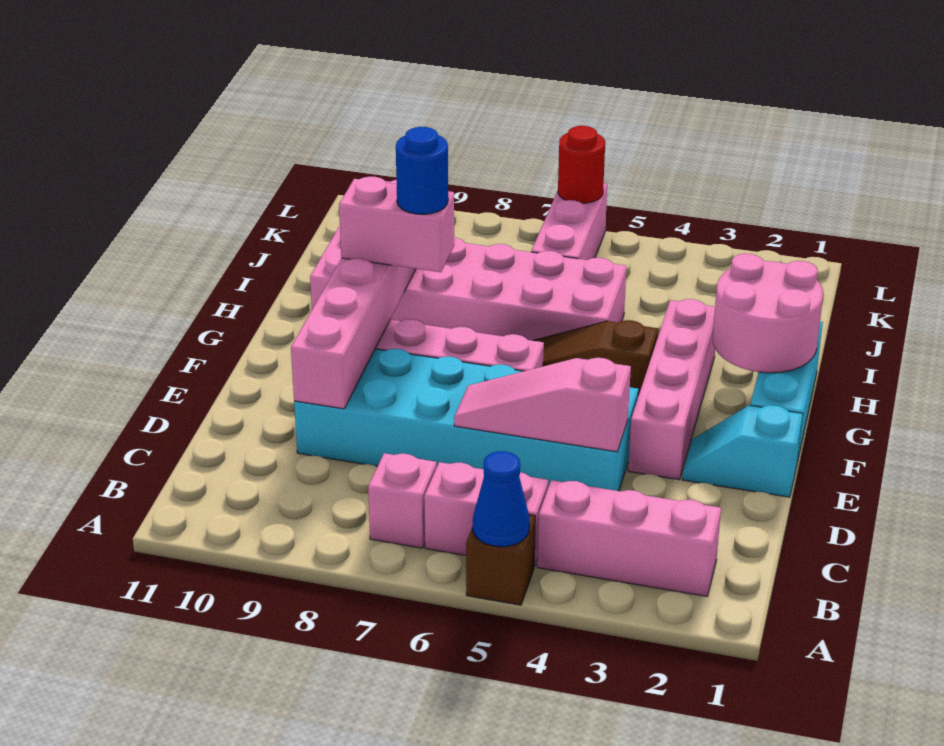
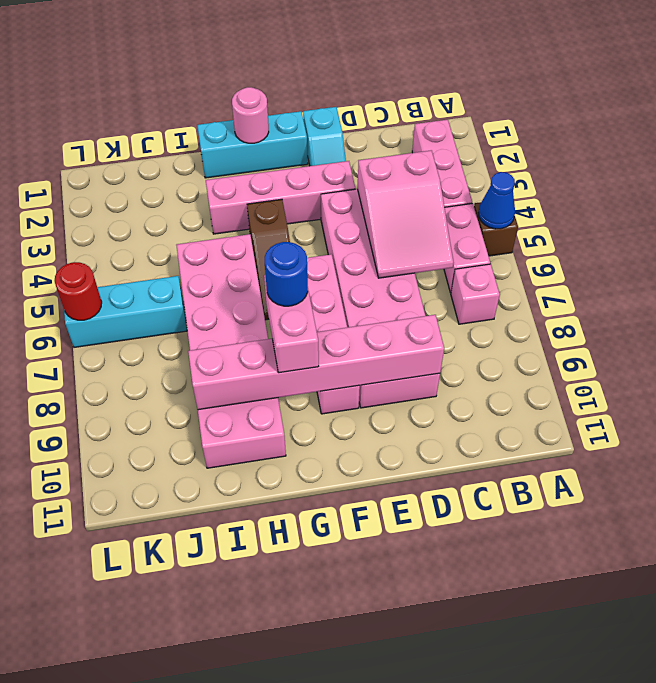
cyan 2x6 brick [294,349,638,491] -> pink 2x6 brick [321,189,440,408]
pink 1x3 slope [454,358,631,452] -> pink 2x3 slope [358,150,453,278]
pink 2x2 round brick [713,253,823,373] -> pink 1x1 round brick [232,87,269,143]
pink 1x3 brick [531,183,607,260] -> cyan 1x3 brick [64,276,187,347]

